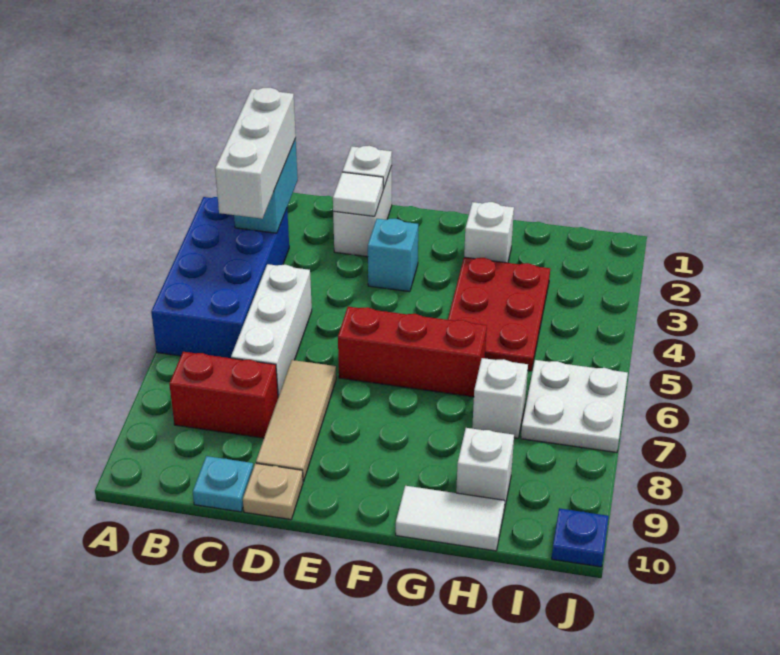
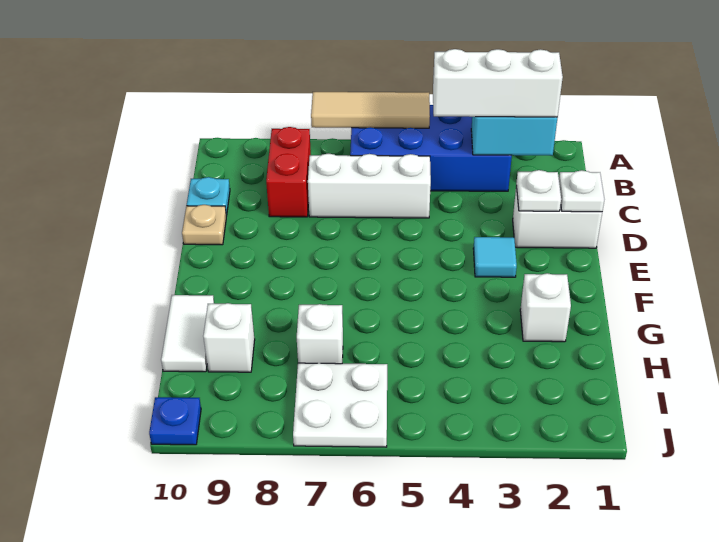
white 1x1 tile [333,172,383,216] -> white 1x1 plate [516,170,561,211]
tan 1x3 tile [256,360,336,482] -> tan 1x3 tile moved to [311,92,430,128]
cyan 1x1 brick [368,219,418,292] -> cyan 1x1 tile [473,237,517,277]
red 1x3 brick [338,307,487,397] -> none
red 2x3 plate [448,257,550,371] -> none

